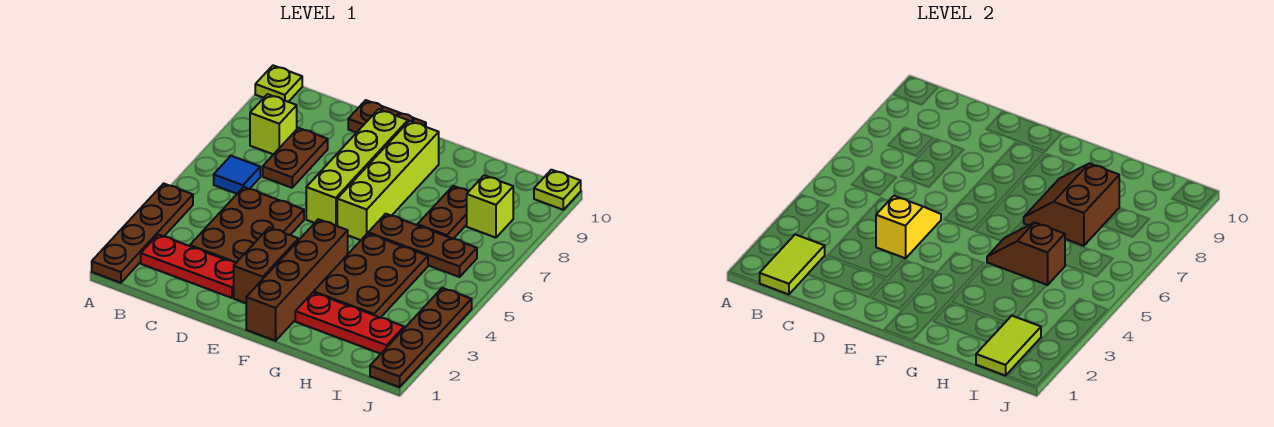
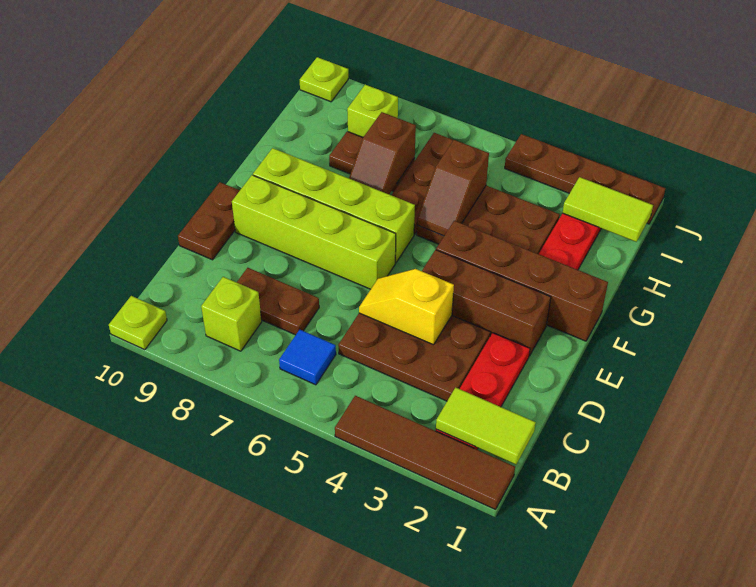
brown 1x4 plate [92,183,193,283] -> brown 1x4 tile [335,396,515,510]
brown 1x2 brick [234,227,299,303] -> brown 1x3 brick [422,250,551,356]
brown 2x2 slope [1023,163,1119,246] -> brown 1x2 slope [349,112,416,194]

